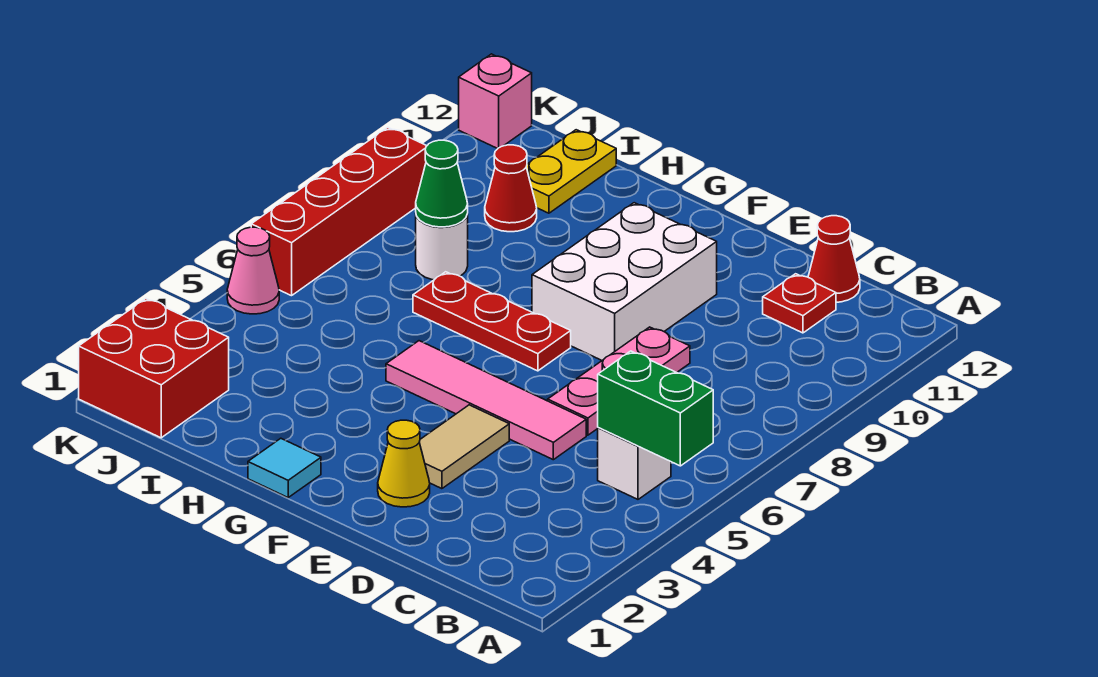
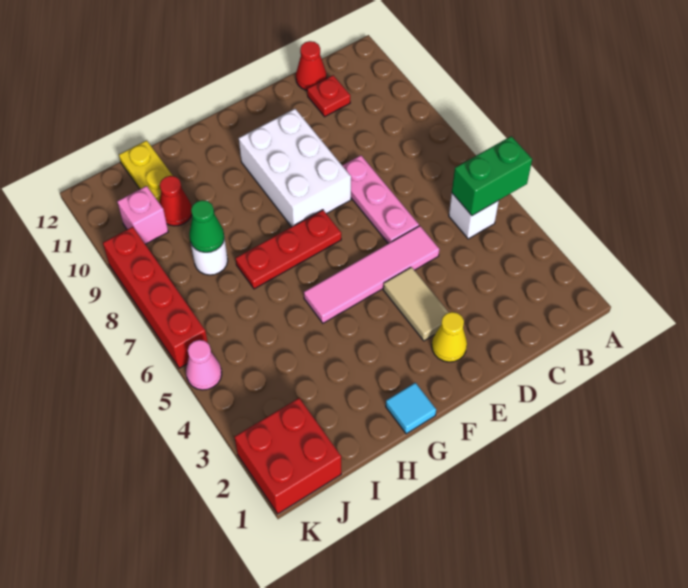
pink 1x1 brick [459,54,532,149] -> pink 1x1 brick moved to [117,186,168,244]

